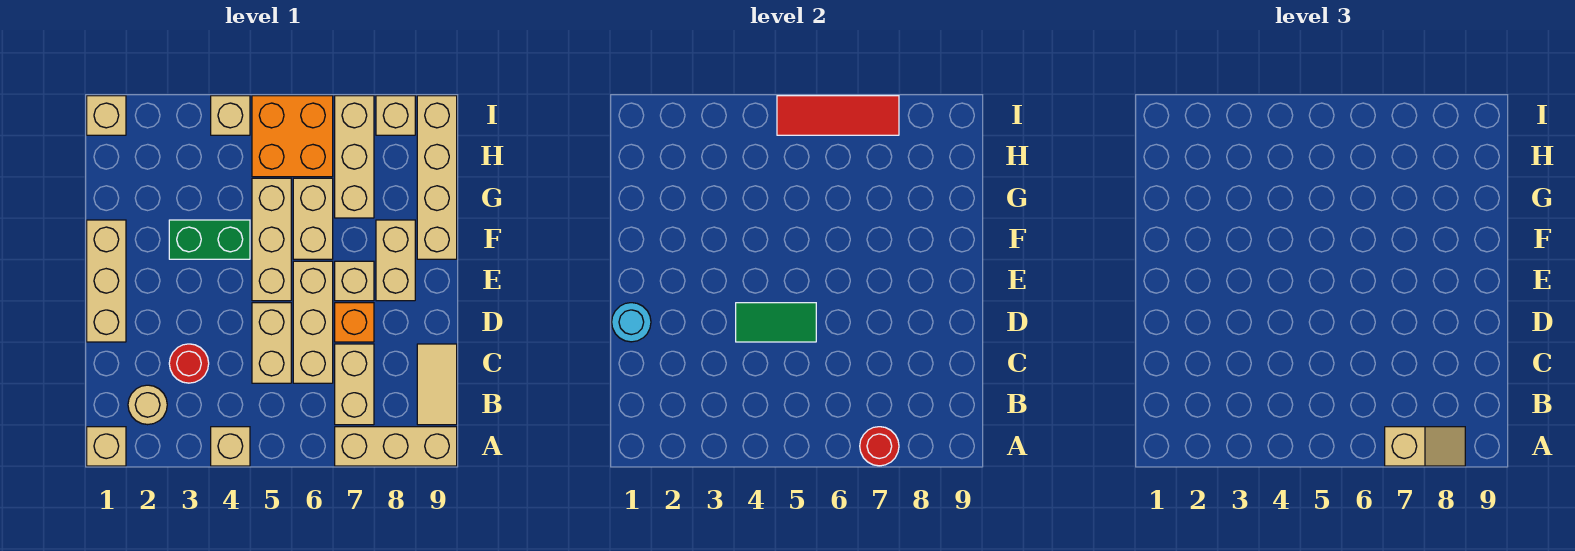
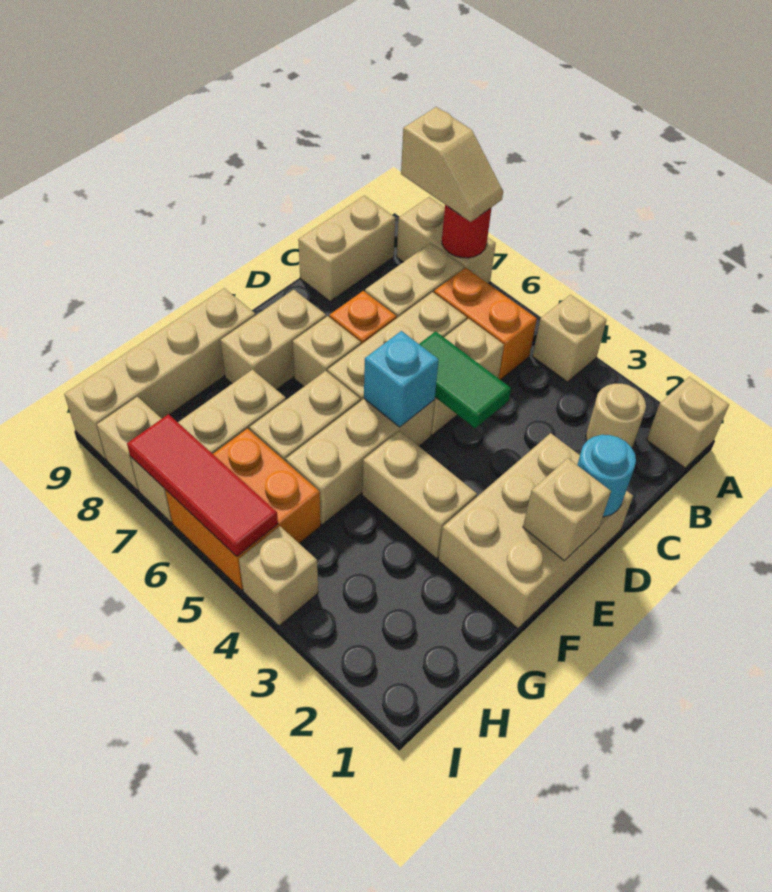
tan 1x3 brick [335,427,457,466] -> tan 1x2 brick [397,197,496,283]
tan 1x2 slope [1385,427,1465,466] -> tan 1x2 slope turned to [401,107,503,222]
none -> orange 1x2 brick [434,268,537,380]
tan 1x2 tile [417,344,457,425] -> tan 1x2 brick [298,196,395,301]
red 1x1 round brick [169,344,209,383] -> none
tan 1x3 brick [87,220,126,342] -> tan 2x3 brick [438,433,633,629]
none -> cyan 1x1 brick [364,331,439,427]
green 1x2 brick [169,220,250,259] -> tan 1x2 brick [362,431,477,559]
tan 1x1 brick [87,96,126,135] -> tan 1x1 brick moved to [523,458,611,561]

